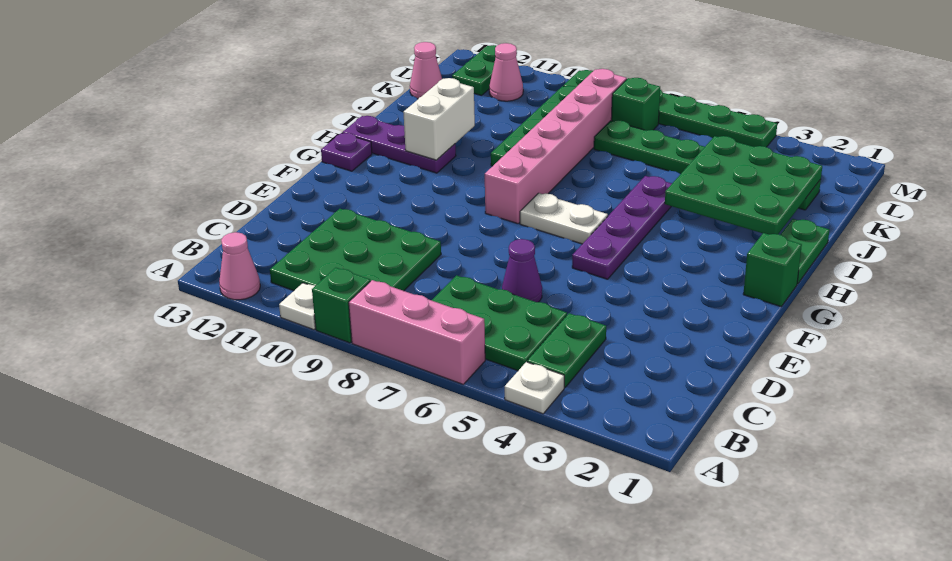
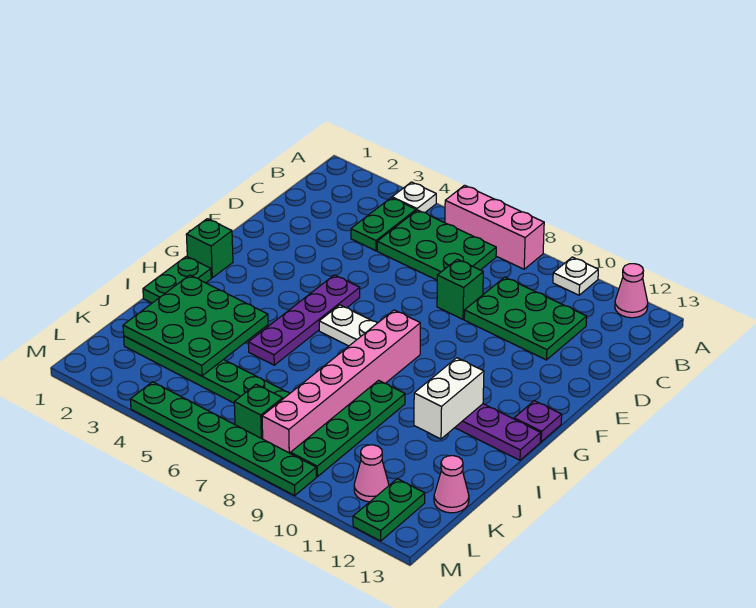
green 1x1 brick [312,268,370,343] -> green 1x1 brick moved to [437,259,483,319]
green 3x3 plate [270,209,441,291] -> green 2x3 plate [464,277,587,360]
purple 1x1 cone [502,239,542,302] -> none

